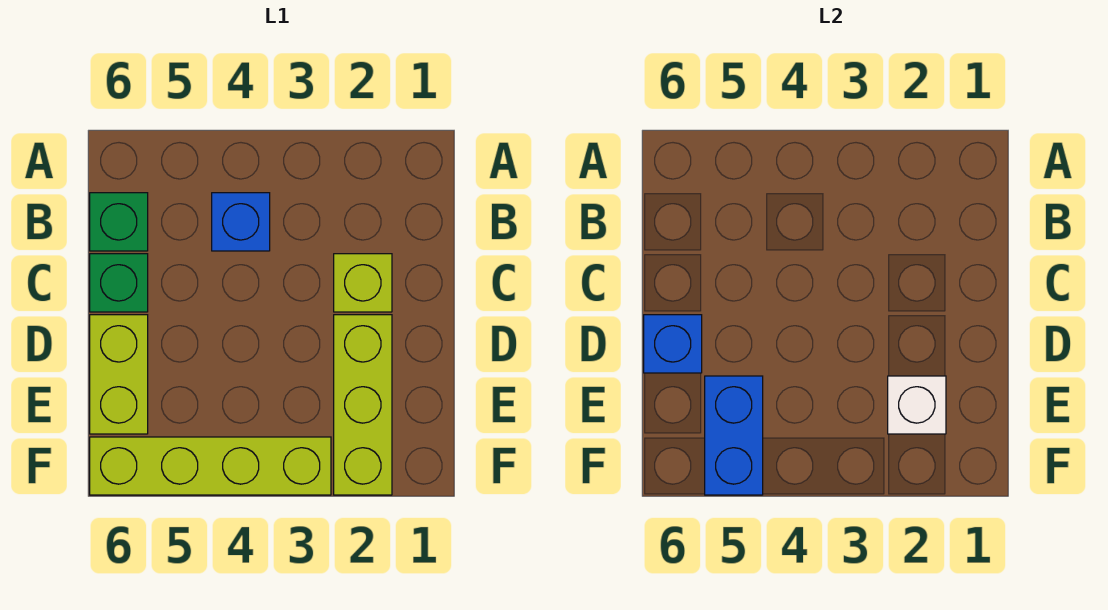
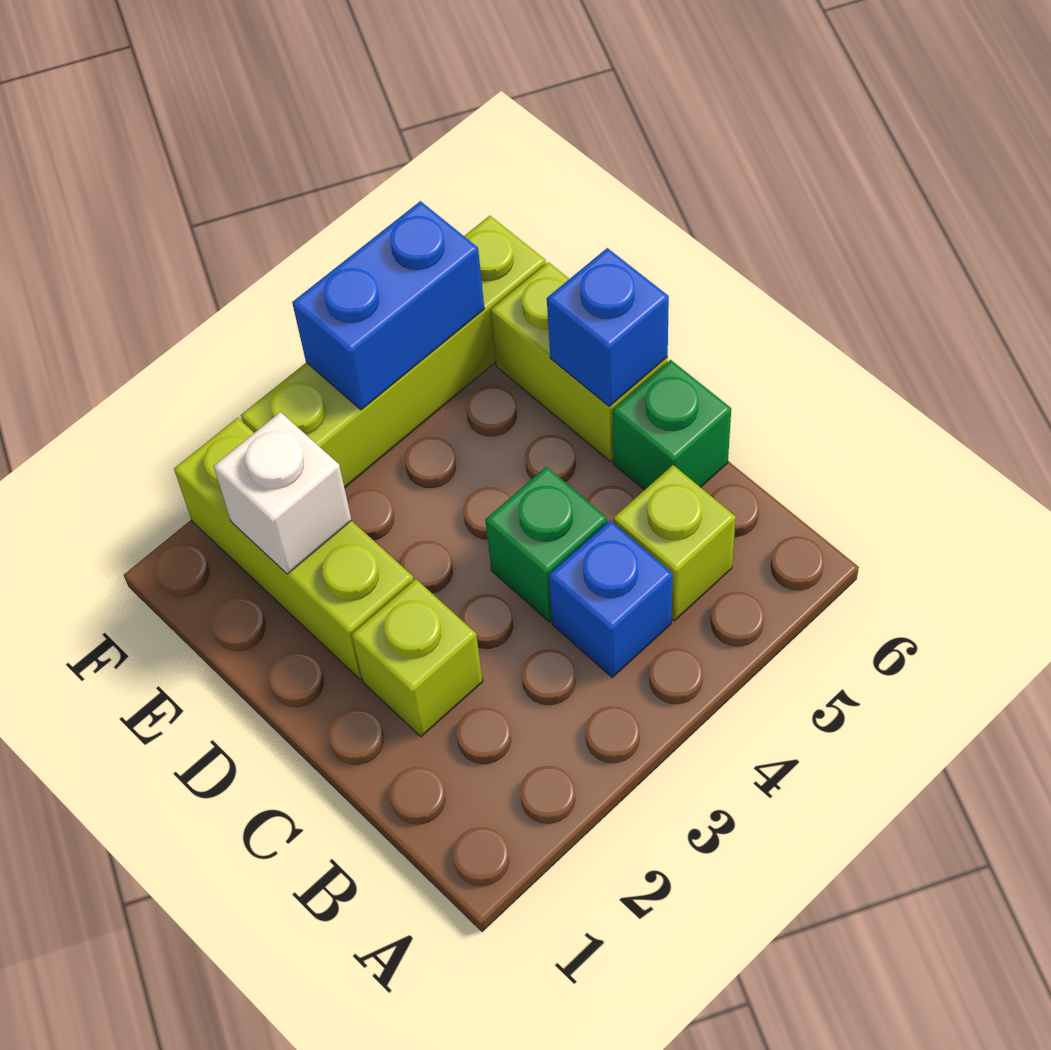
none -> lime 1x1 brick [613,465,736,621]
green 1x1 brick [90,193,148,251] -> green 1x1 brick moved to [485,467,607,622]
blue 1x2 brick [705,376,763,495] -> blue 1x2 brick turned to [292,201,484,410]

